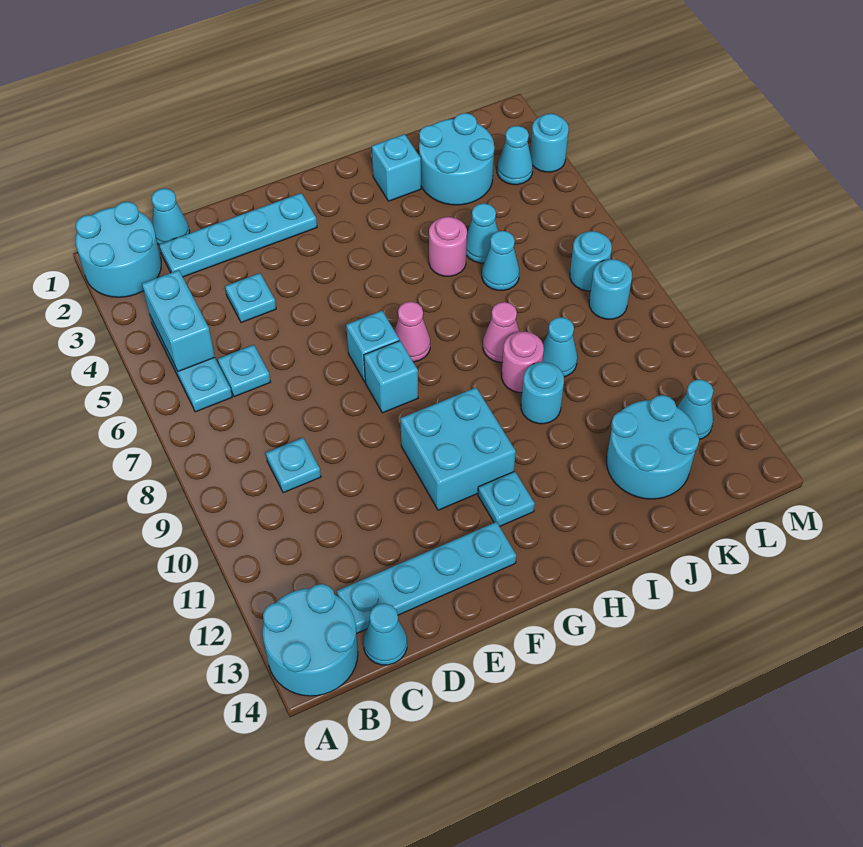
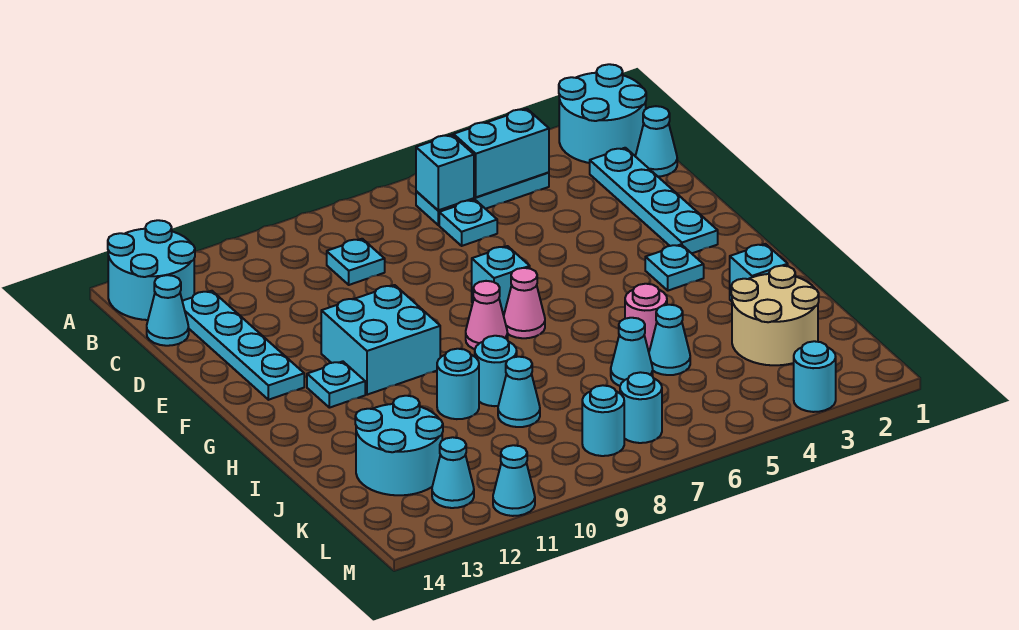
cyan 1x1 plate [225,273,276,323] -> cyan 1x1 plate moved to [645,244,704,291]
cyan 1x1 brick [364,341,418,413] -> cyan 1x1 brick moved to [416,135,474,210]
pink 1x1 cone [483,302,519,362] -> pink 1x1 cone moved to [466,281,508,349]
pink 1x1 round brick [502,332,544,393] -> cyan 1x1 round brick [475,336,517,406]
cyan 2x2 round brick [419,113,494,205] -> tan 2x2 round brick [731,266,819,365]
cyan 1x1 cone [497,126,533,185] -> cyan 1x1 cone moved to [493,445,535,516]

